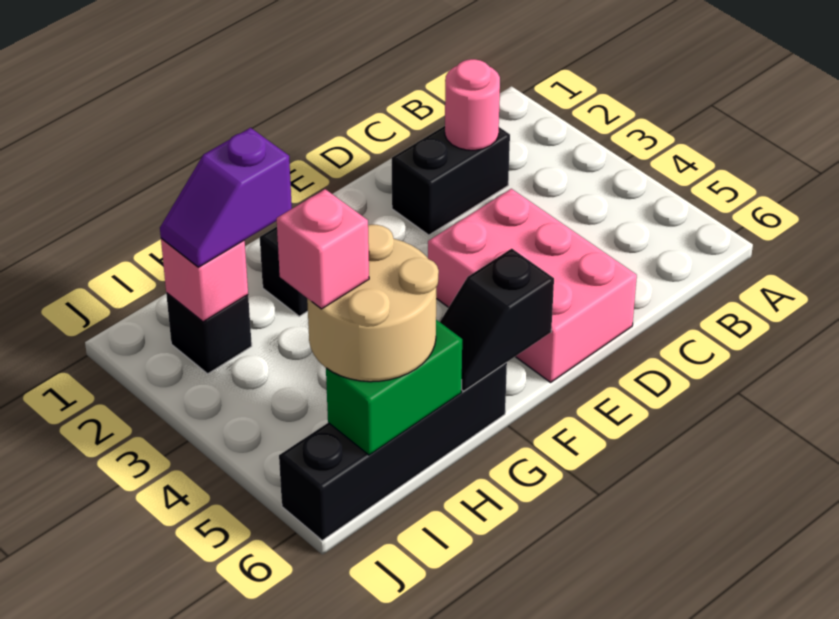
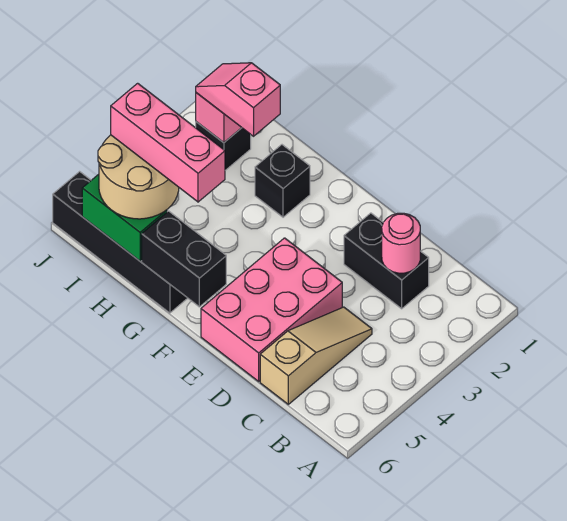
none -> tan 1x3 slope [260,307,372,404]
black 1x2 slope [440,249,554,391] -> black 1x2 brick [142,211,226,307]
purple 1x2 slope [160,128,292,267] -> pink 1x2 slope [196,63,280,136]
pink 1x1 brick [277,189,369,309] -> pink 1x3 brick [111,83,225,202]

